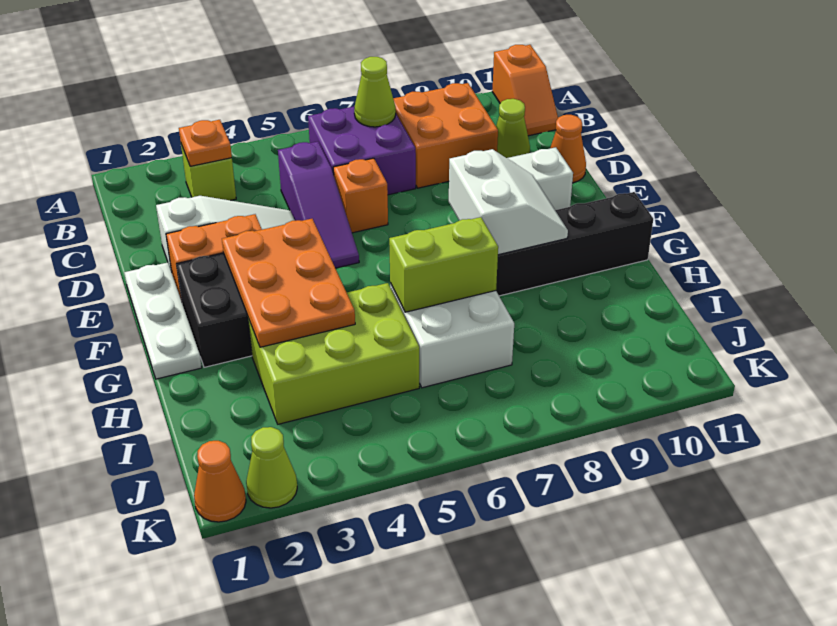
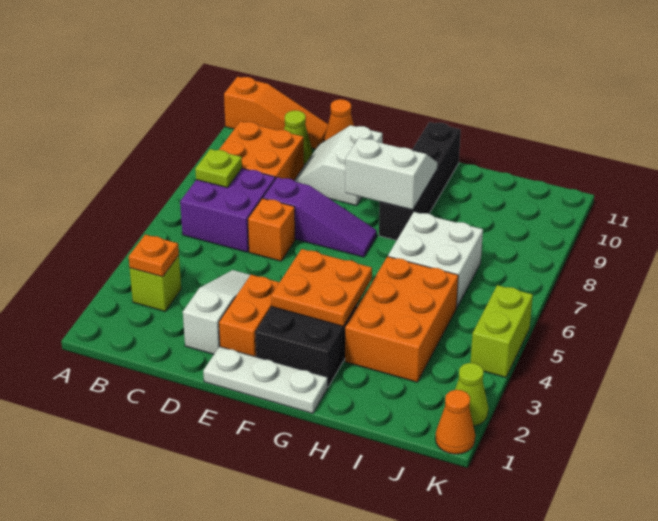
orange 1x2 slope [492,45,558,136] -> orange 1x3 slope [224,77,328,149]
lime 1x1 cone [354,57,396,127] -> lime 1x1 plate [195,149,242,188]
purple 1x3 slope [278,142,359,268] -> purple 1x3 slope moved to [263,177,377,257]
orange 2x3 plate [222,219,355,347] -> orange 2x2 plate [271,249,372,326]
lime 2x3 brick [248,283,419,424] -> orange 2x3 brick [345,256,458,382]
lime 1x2 brick [389,217,498,312] -> lime 1x2 brick moved to [471,285,533,377]

